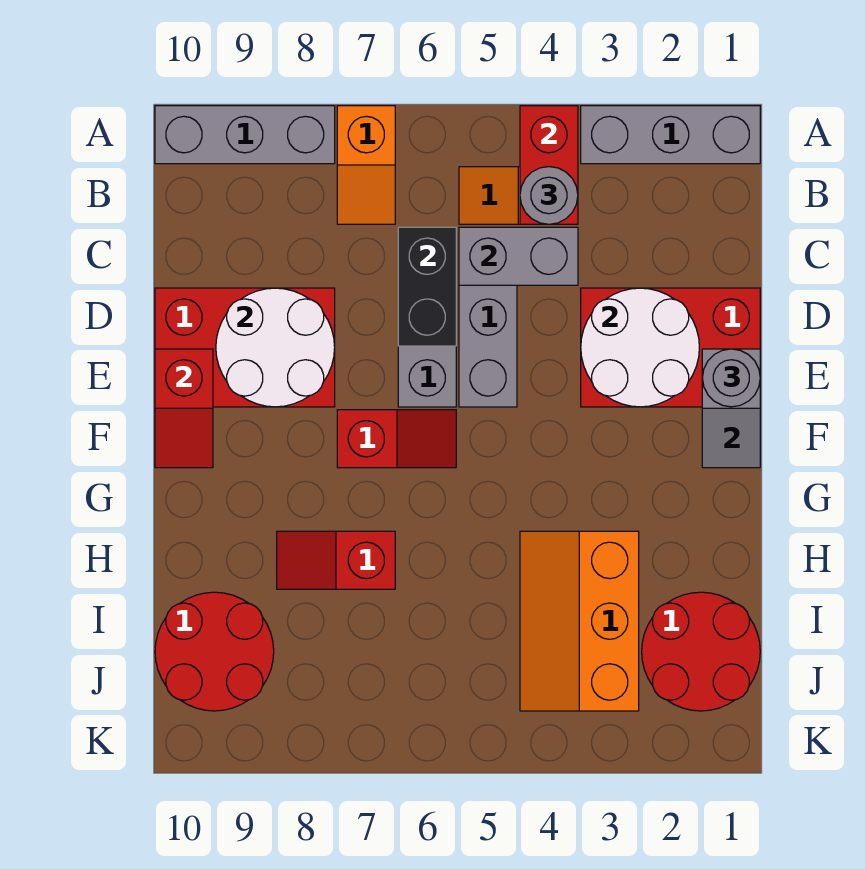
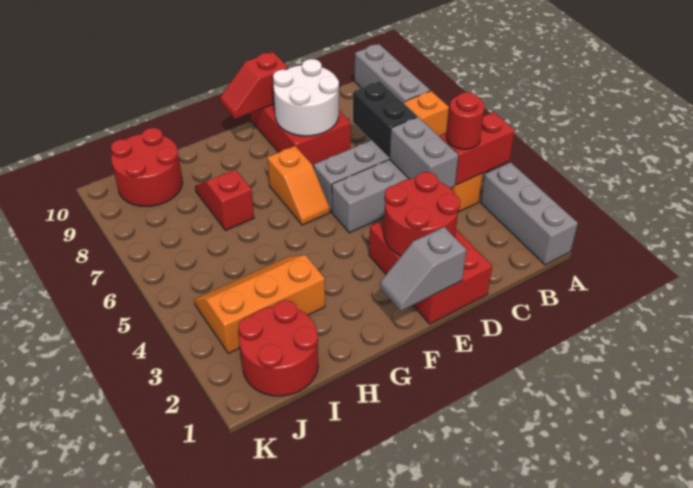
grey 1x1 round brick [520,167,578,224] -> red 1x1 round brick [447,92,485,149]
black 1x2 brick [398,227,456,346] -> black 1x2 brick turned to [353,81,417,158]
white 2x2 round brick [581,288,699,407] -> red 2x2 round brick [384,172,460,256]
grey 1x1 round brick [702,349,760,407] -> none
red 1x2 slope [337,410,456,468] -> orange 1x2 slope [267,146,330,225]

